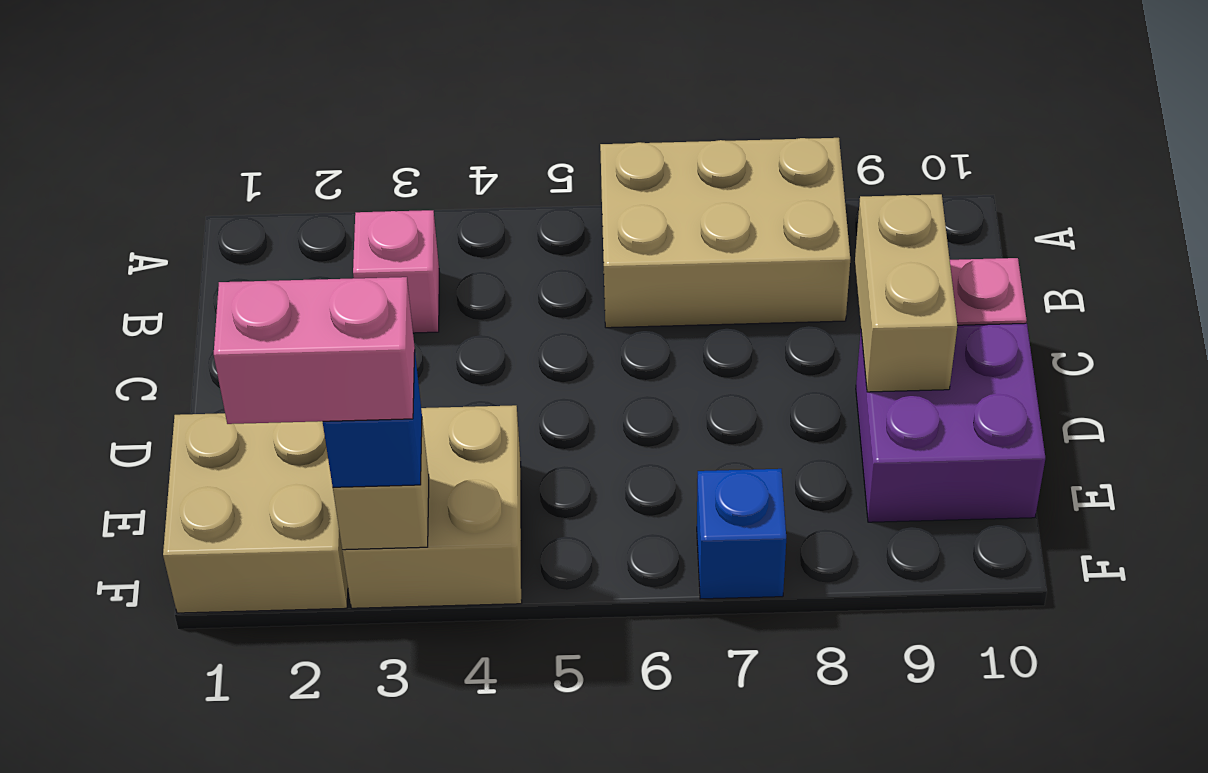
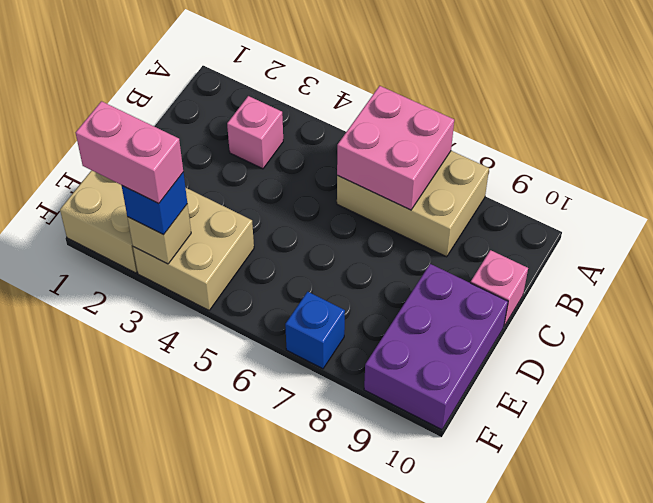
none -> pink 2x2 brick [337,86,454,210]
tan 1x2 brick [855,194,957,392] -> none
purple 2x2 brick [856,323,1045,522] -> purple 2x3 brick [364,264,508,430]

